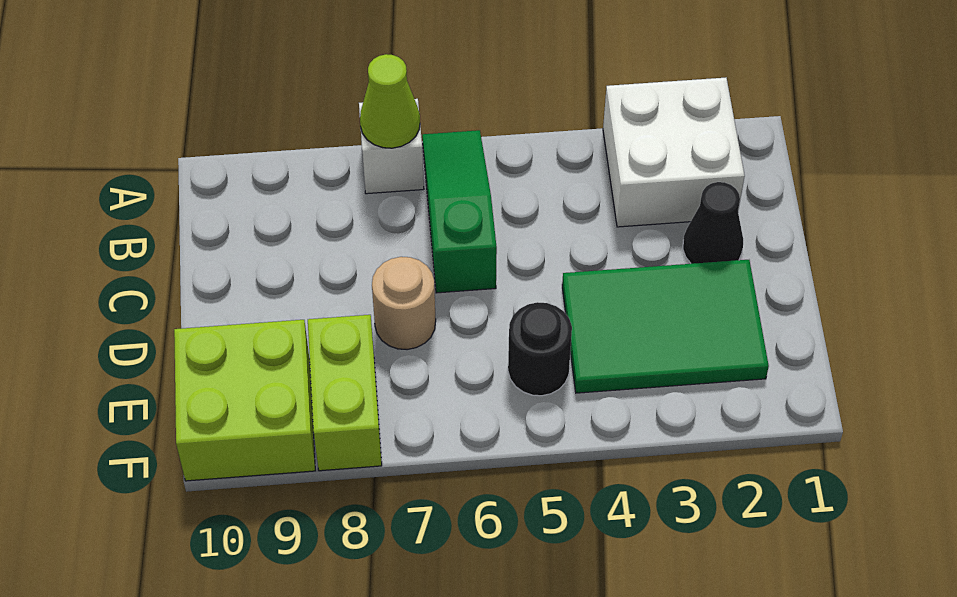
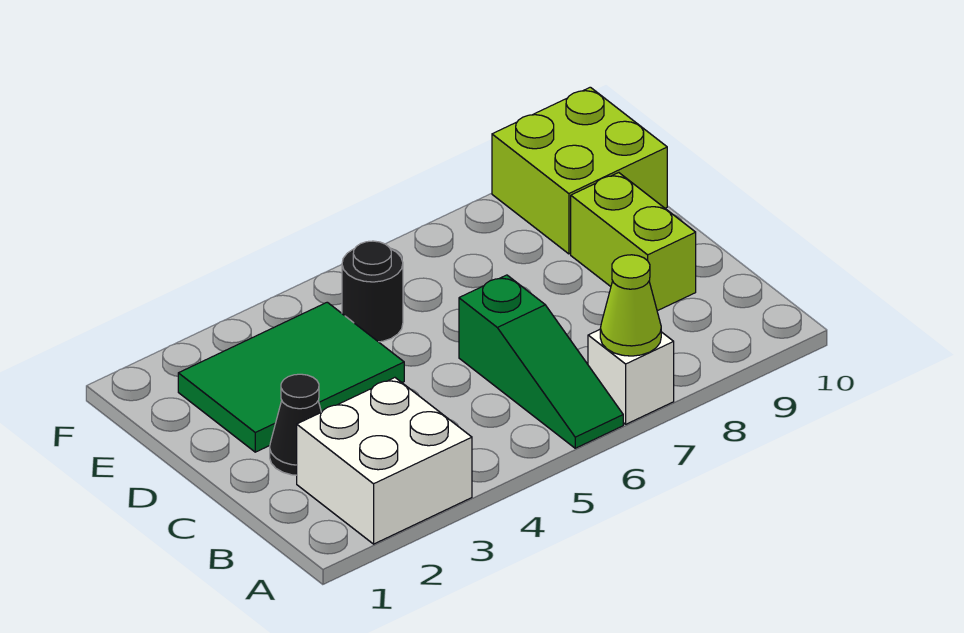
tan 1x1 round brick [372,257,436,350] -> none
lime 1x2 brick [308,315,382,471] -> lime 1x2 brick moved to [571,173,696,311]

